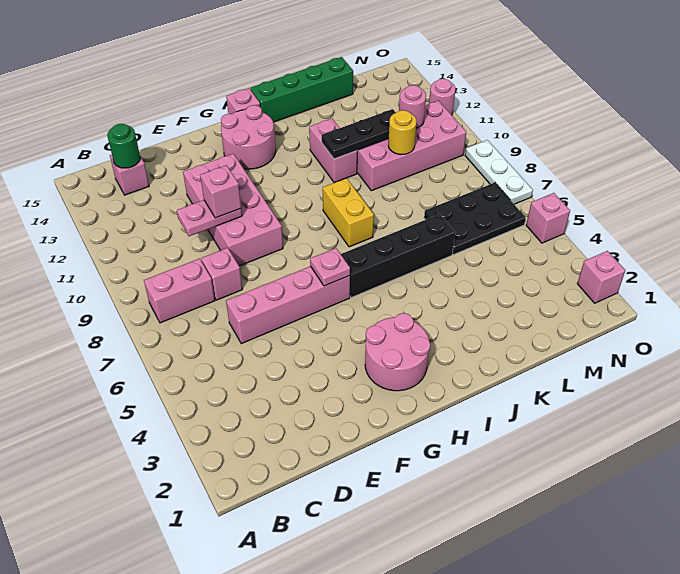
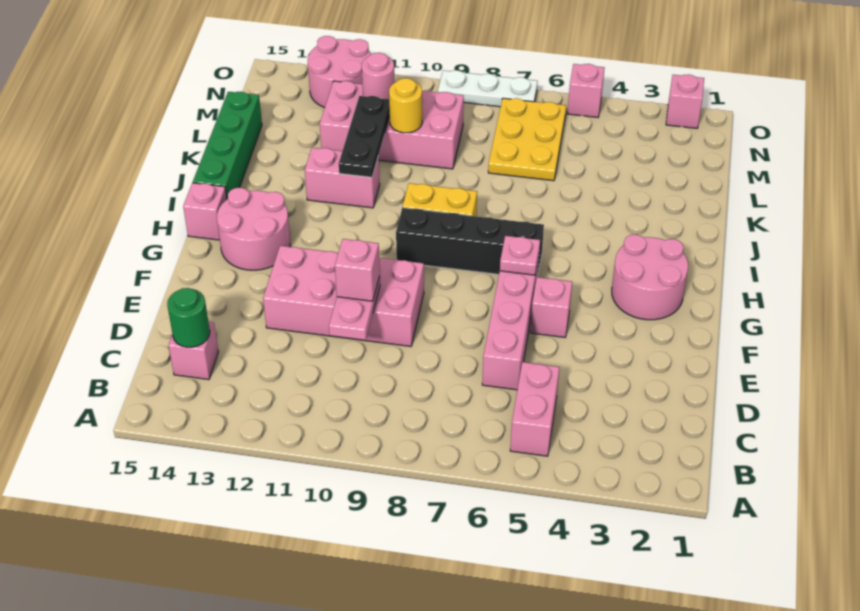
pink 1x2 brick [144,259,215,323] -> pink 1x2 brick moved to [510,362,559,456]
pink 1x1 brick [201,248,242,300] -> pink 1x1 brick moved to [530,277,572,337]
black 1x4 brick [341,214,455,298] -> black 1x4 brick turned to [396,208,544,274]
pink 2x4 brick [357,101,466,191] -> pink 2x4 brick turned to [320,81,464,169]
black 2x3 plate [424,183,526,255] -> yellow 2x3 plate [488,98,566,181]
pink 1x1 round brick [429,79,455,115] -> pink 2x2 round brick [308,36,371,108]

